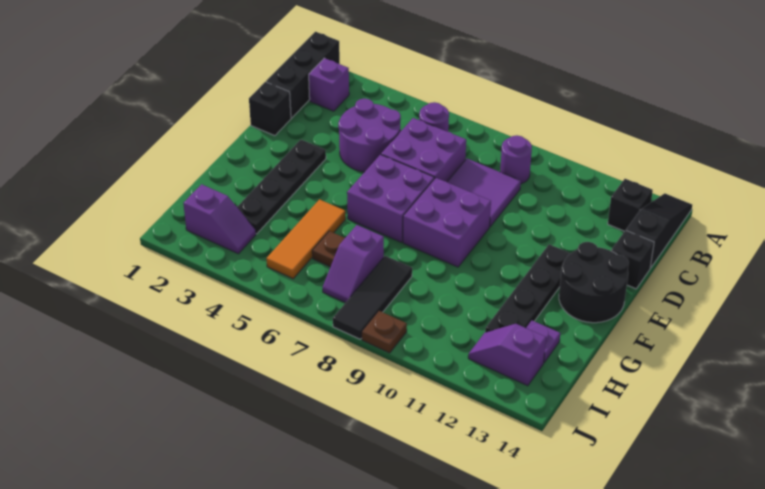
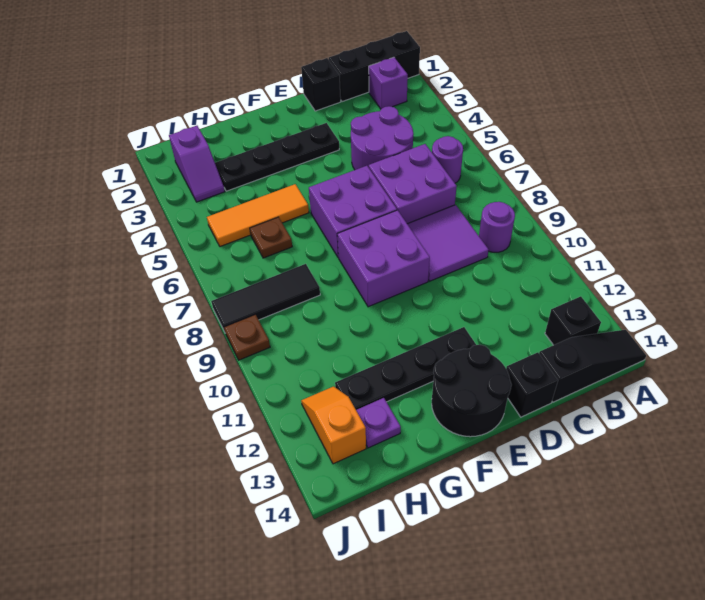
purple 1x2 slope [322,225,384,303] -> none
purple 1x2 slope [468,324,546,386] -> orange 1x2 slope [301,386,366,464]

